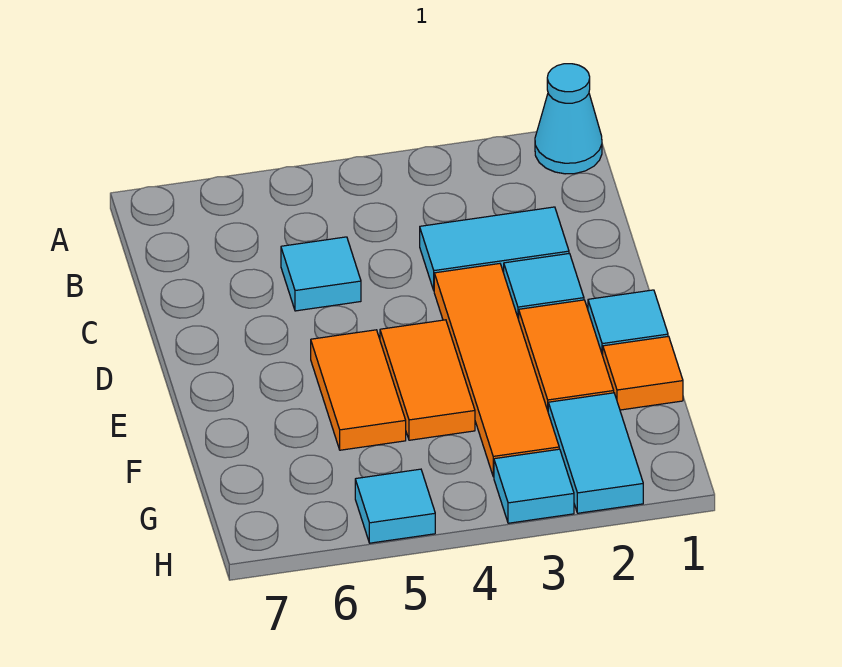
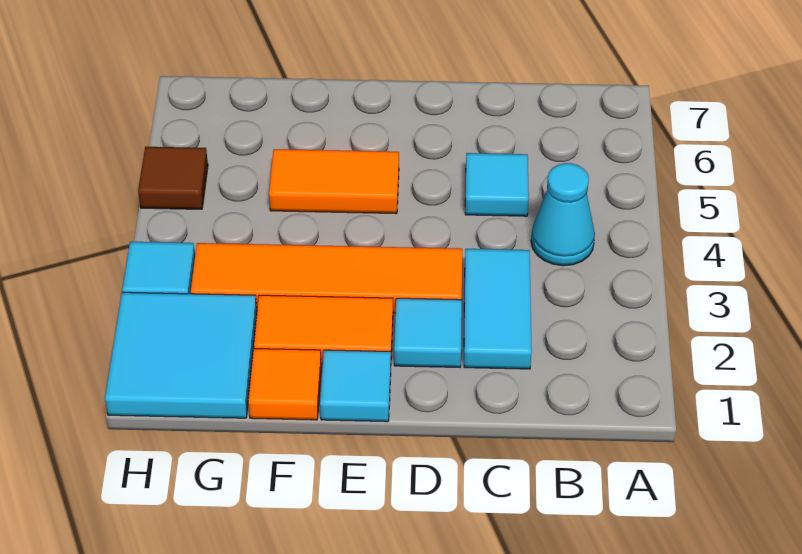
cyan 1x1 cone [535,64,602,174] -> cyan 1x1 cone moved to [531,163,595,266]
orange 1x2 tile [380,320,475,440] -> none
cyan 1x2 tile [548,393,643,513] -> cyan 2x2 tile [105,292,257,418]
cyan 1x1 tile [355,469,435,543] -> brown 1x1 tile [138,147,208,209]

